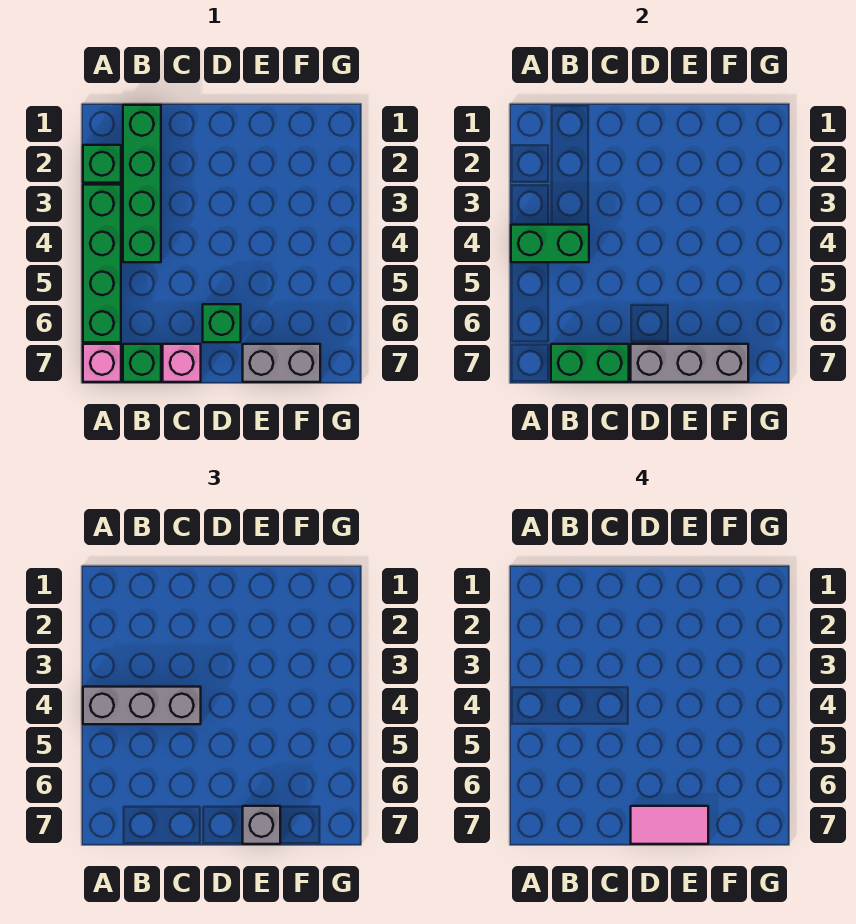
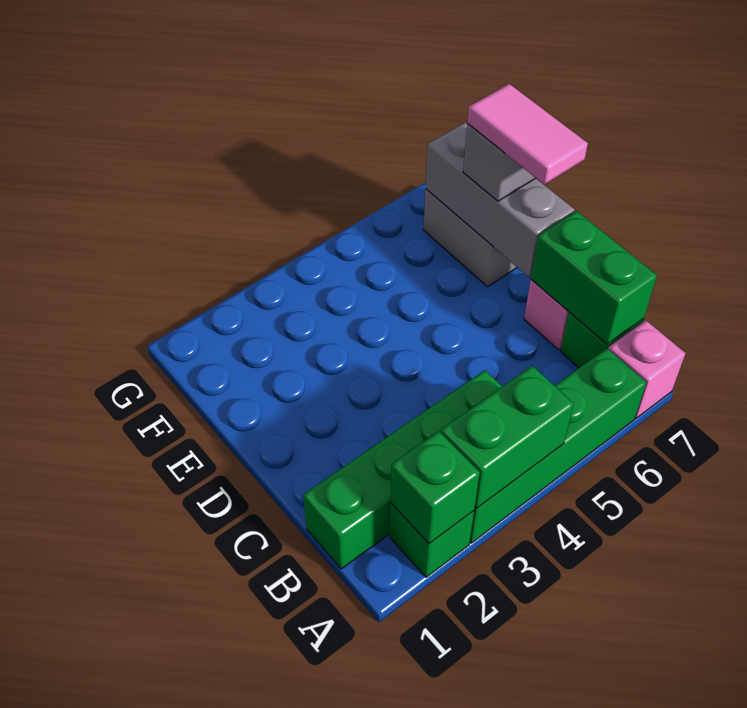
green 1x2 brick [511,225,589,262] -> green 1x2 brick turned to [441,366,574,509]
grey 1x3 brick [83,687,201,724] -> none
green 1x1 brick [203,304,241,342] -> green 1x1 brick moved to [390,431,480,544]

